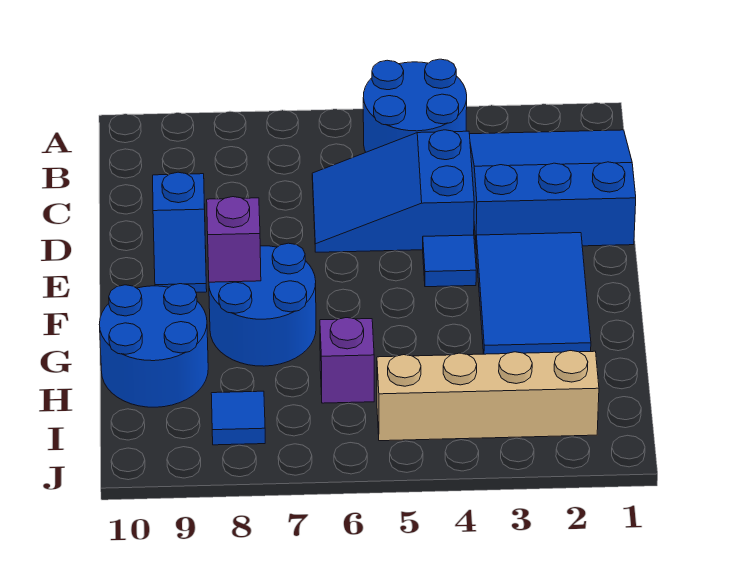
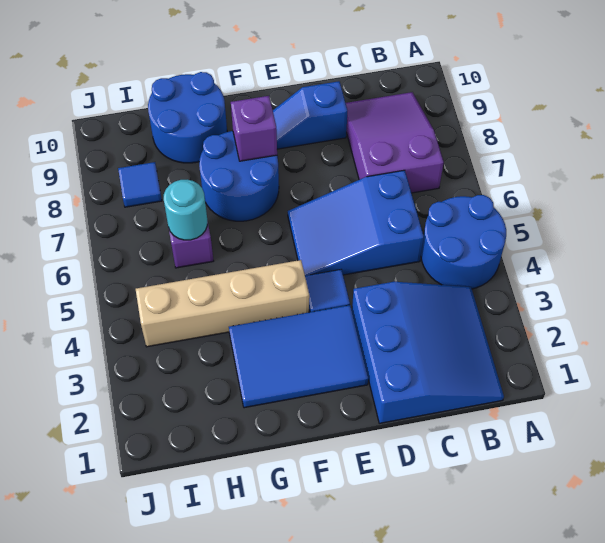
none -> purple 2x3 slope [346,92,444,193]
blue 2x3 slope [312,130,474,252] -> blue 2x3 slope turned to [288,170,424,276]
none -> cyan 1x1 round brick [164,180,207,240]
tan 1x4 brick [377,351,599,441] -> tan 1x4 brick turned to [136,260,309,347]

